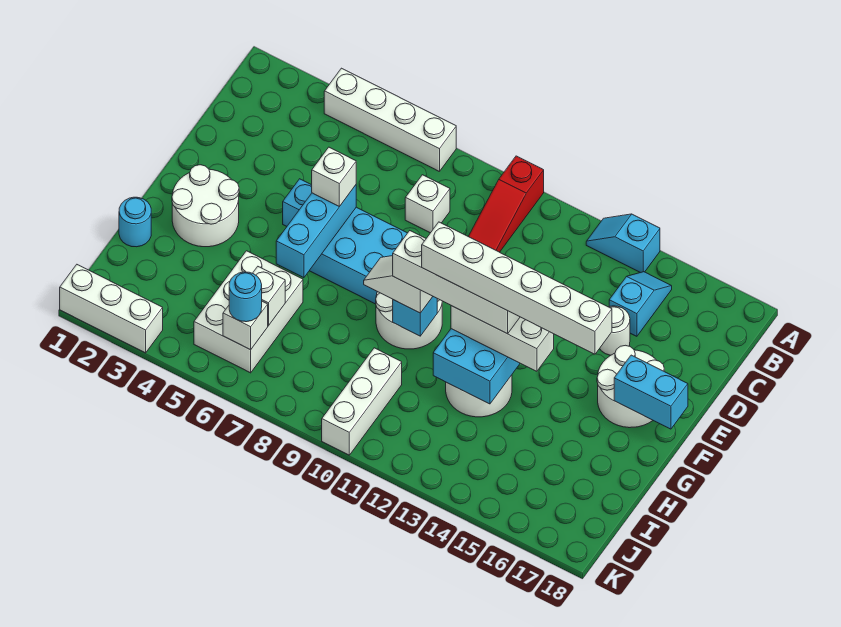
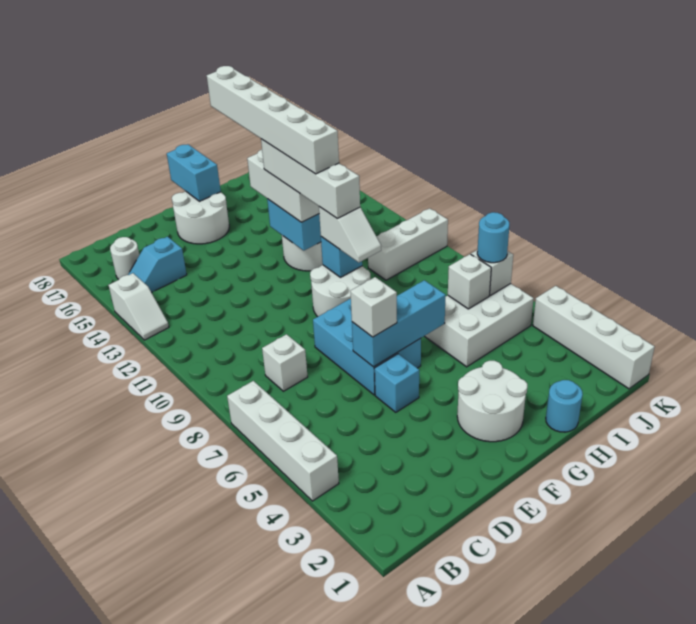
red 1x3 slope [468,156,544,252] -> none
cyan 1x2 slope [586,214,660,273] -> white 1x2 slope [109,273,169,340]
white 1x1 round brick [600,306,630,355] -> white 1x1 round brick moved to [110,237,140,279]
white 1x3 brick [60,265,163,353] -> white 1x4 brick [533,286,654,389]

